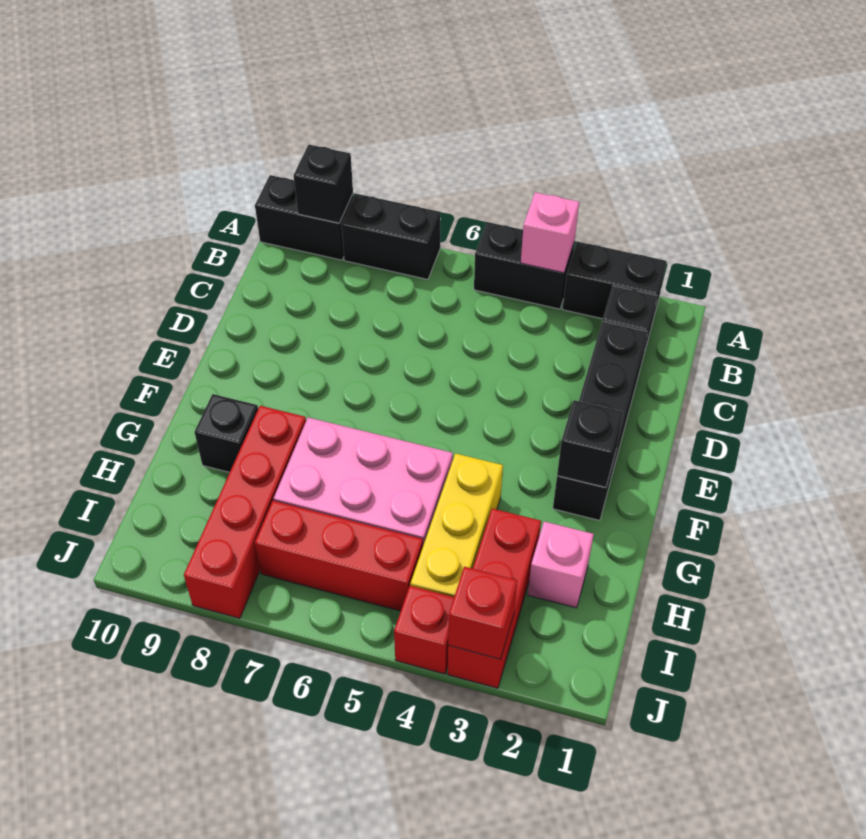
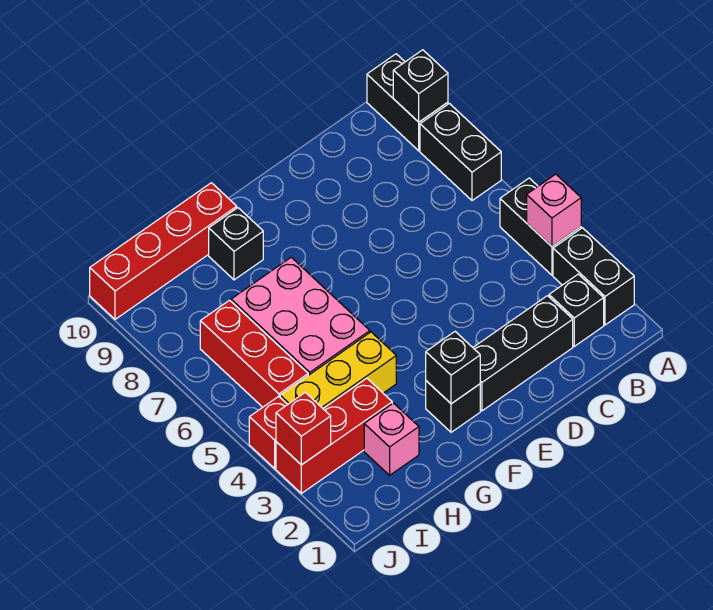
red 1x4 brick [184,406,306,618] -> red 1x4 brick moved to [90,183,237,319]

